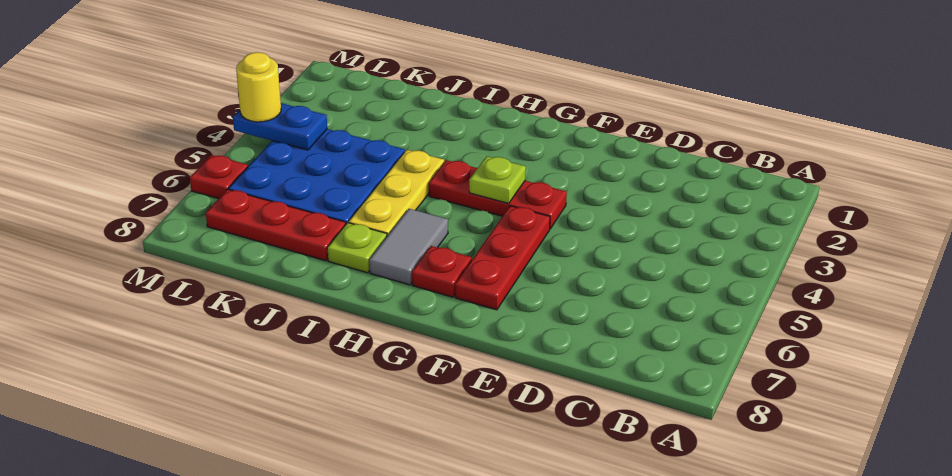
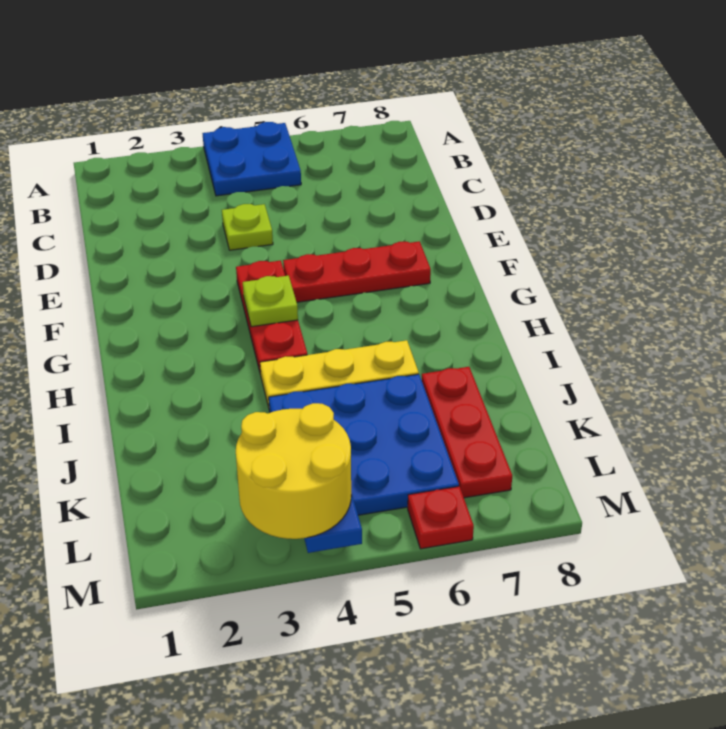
none -> blue 2x2 plate [202,122,301,196]
red 1x1 plate [412,246,472,297] -> none
grey 1x2 tile [369,209,448,285] -> none
lime 1x1 plate [327,223,387,273] -> lime 1x1 plate moved to [222,204,273,250]
yellow 1x1 round brick [236,52,281,122] -> yellow 2x2 round brick [236,403,351,539]

